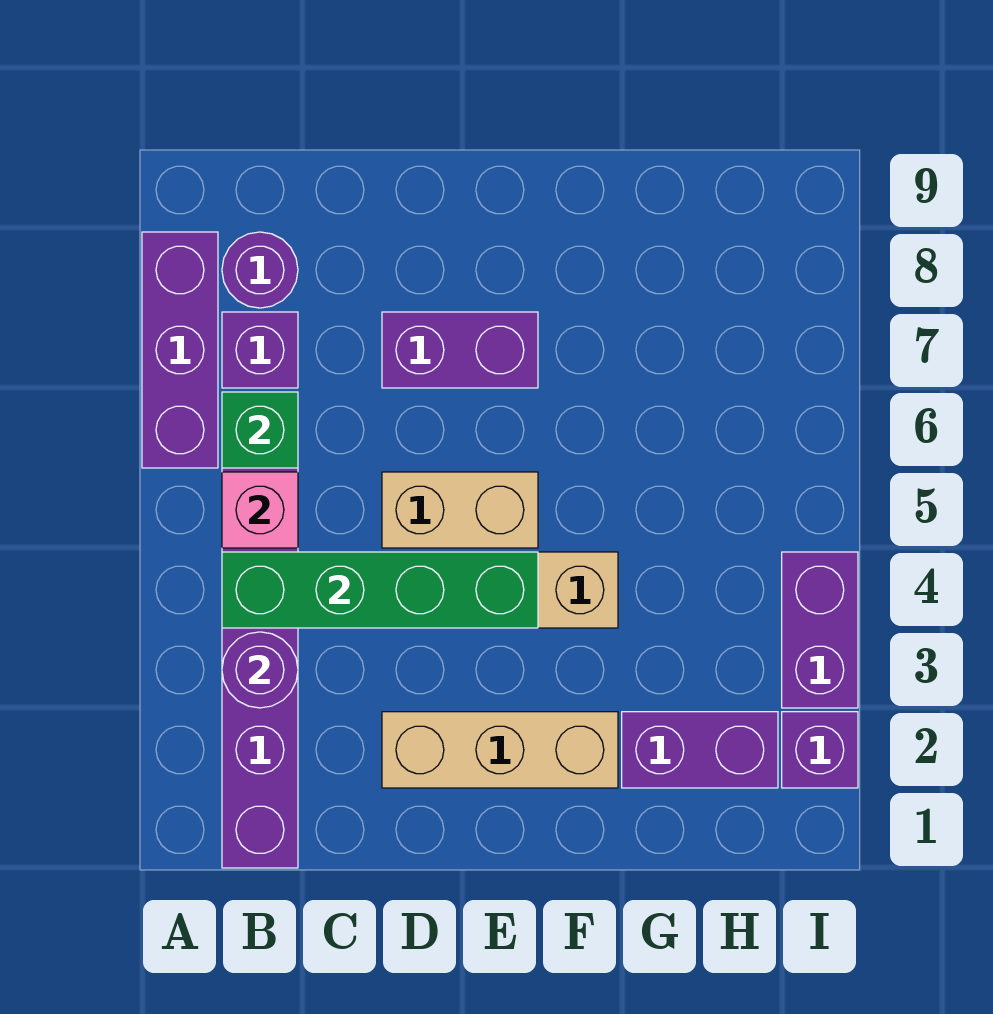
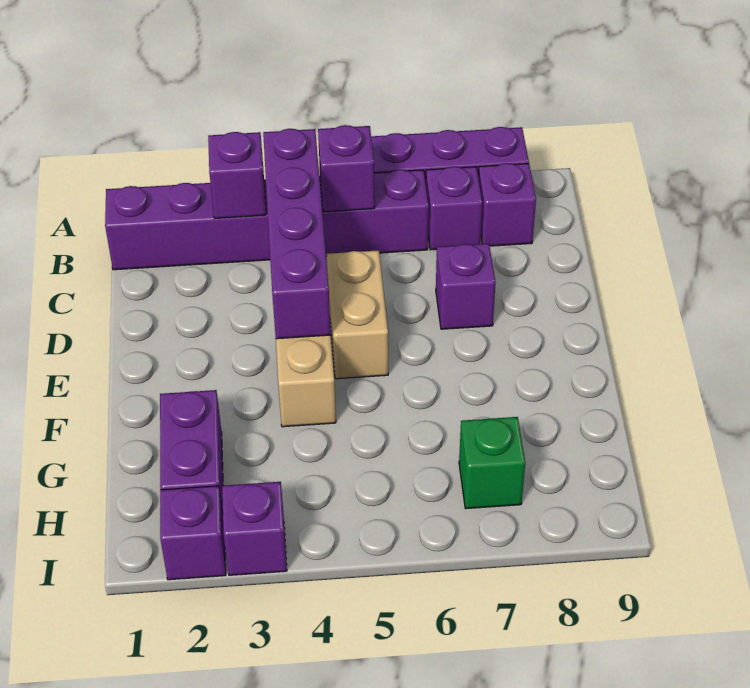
purple 1x1 round brick [222,632,298,708] -> purple 1x1 brick [208,132,266,218]
green 1x4 brick [222,552,538,628] -> purple 1x4 brick [263,129,331,339]
pink 1x1 brick [222,472,298,548] -> purple 1x1 brick [318,125,375,212]
green 1x1 brick [222,392,298,468] -> green 1x1 brick moved to [459,417,525,509]
purple 1x1 round brick [222,232,298,308] -> purple 1x1 brick [478,163,536,246]
tan 1x3 brick [382,712,618,788] -> none
purple 1x2 brick [382,312,538,388] -> purple 1x1 brick [436,243,496,329]
purple 1x2 brick [782,552,858,708] -> purple 1x1 brick [222,482,287,575]

